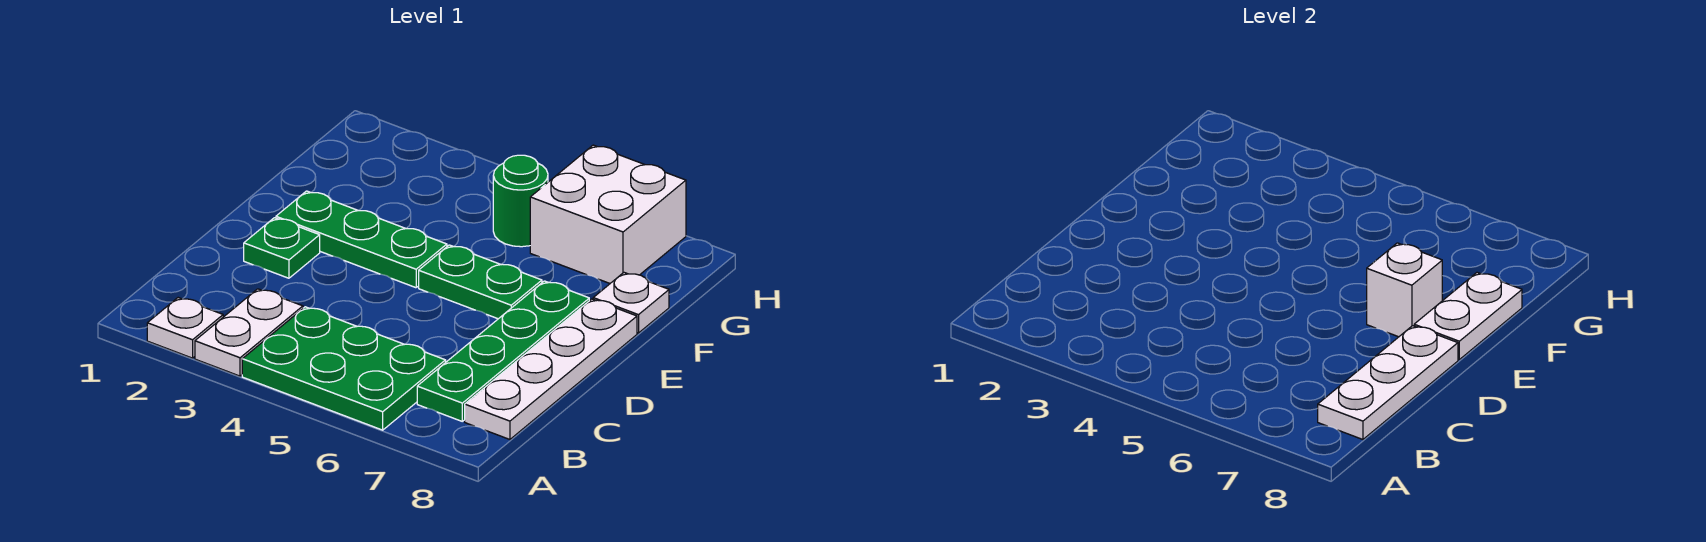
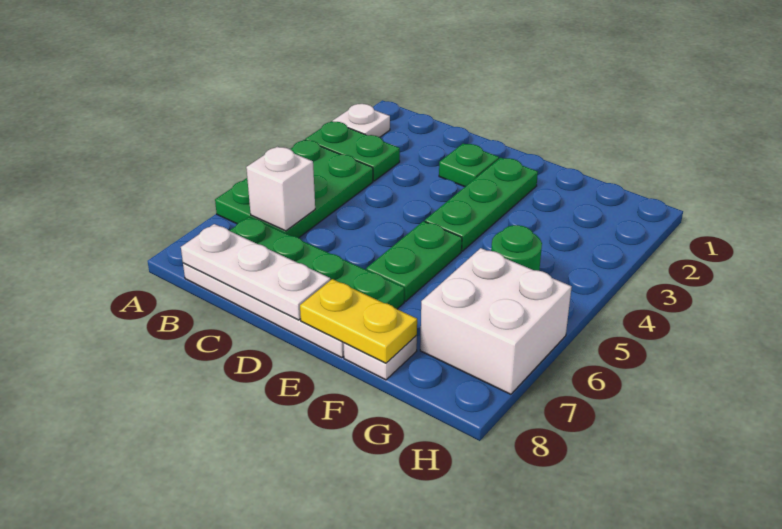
white 1x2 plate [195,289,303,376] -> green 1x2 plate [305,121,400,181]
white 1x1 brick [1367,243,1442,337] -> white 1x1 brick moved to [246,147,315,231]
white 1x2 plate [1414,273,1522,359] -> yellow 1x2 plate [300,279,417,363]

